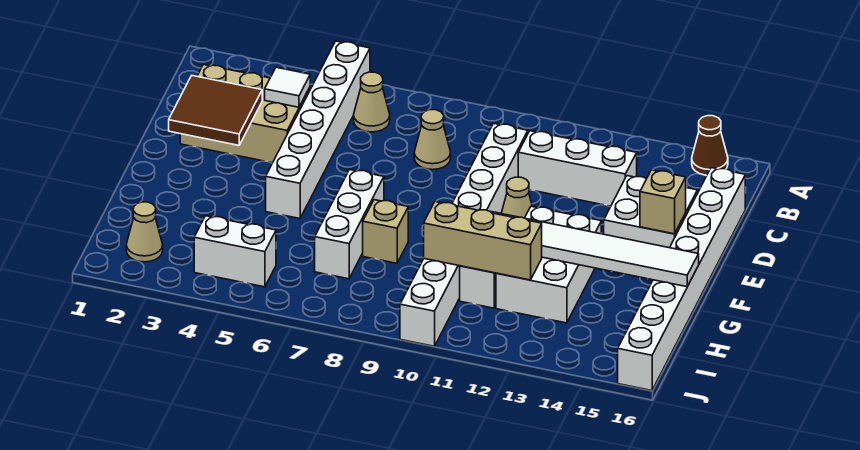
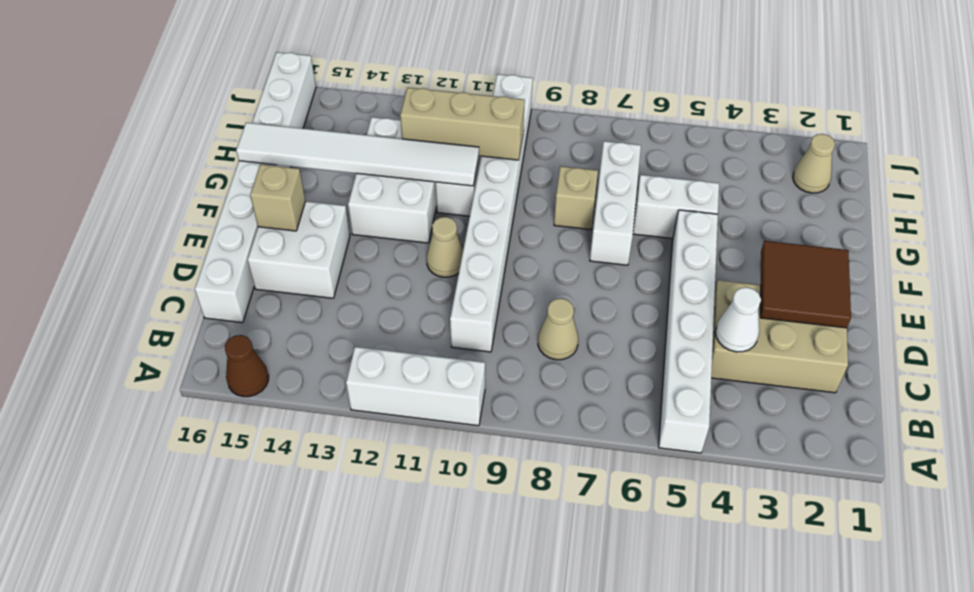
tan 1x1 cone [354,72,390,132] -> none
white 1x1 tile [265,67,310,107] -> white 1x1 cone [715,287,761,352]
white 1x3 brick [518,131,637,206] -> white 1x3 brick moved to [346,347,485,426]
white 1x2 brick [194,216,276,287] -> white 1x2 brick moved to [633,175,719,239]

